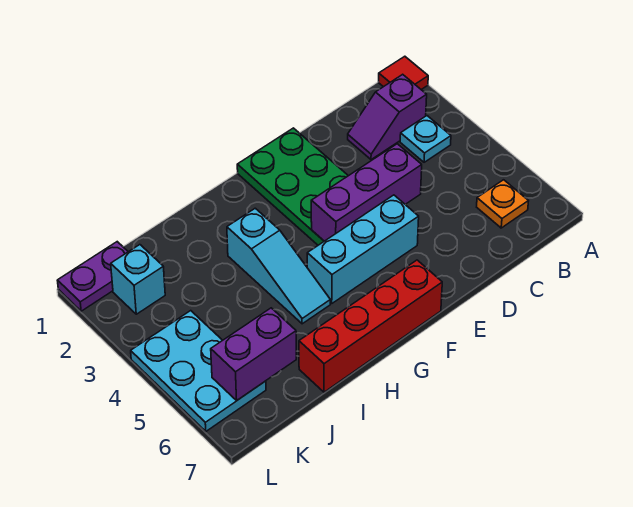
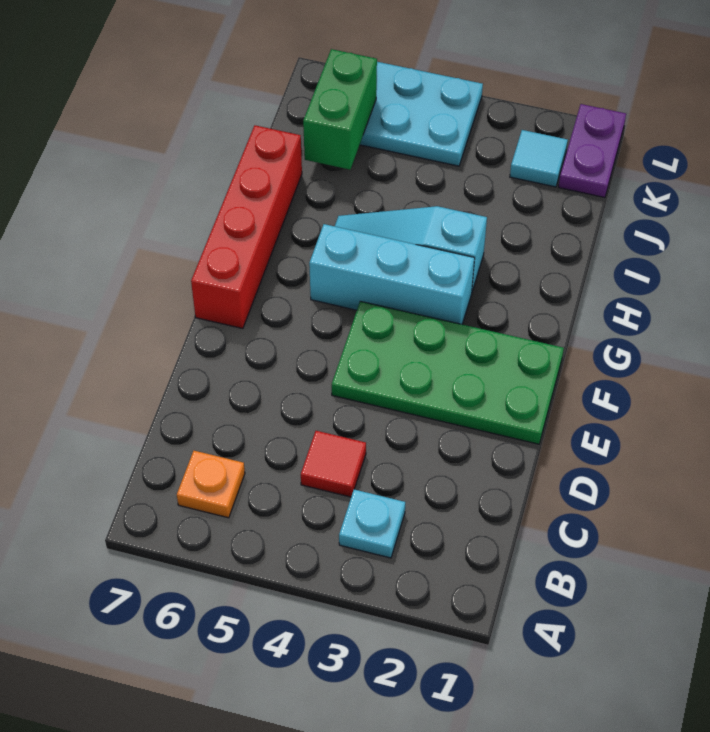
red 1x1 tile [379,56,428,90] -> red 1x1 tile moved to [301,431,366,497]
purple 1x2 slope [348,74,427,160] -> none
purple 1x3 brick [311,144,422,241] -> none
cyan 1x3 brick [307,195,419,303] -> cyan 1x3 brick turned to [309,224,475,324]
purple 1x2 brick [211,308,296,400] -> green 1x2 brick [303,49,377,170]
cyan 1x1 brick [111,245,165,314] -> cyan 1x1 tile [510,130,568,187]

